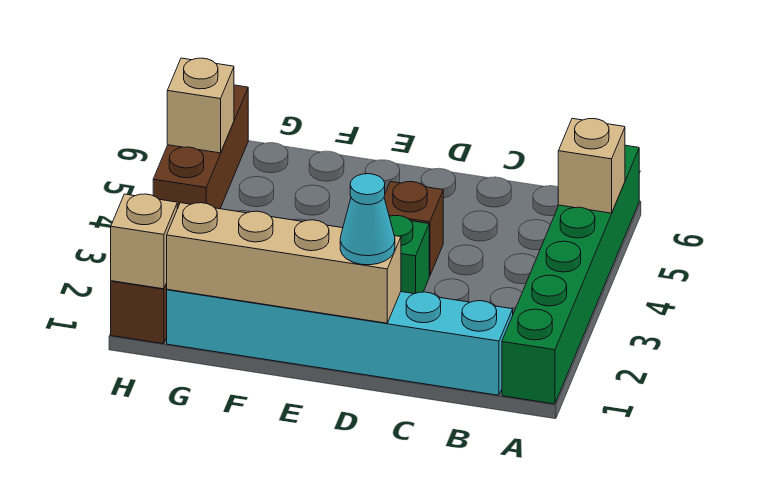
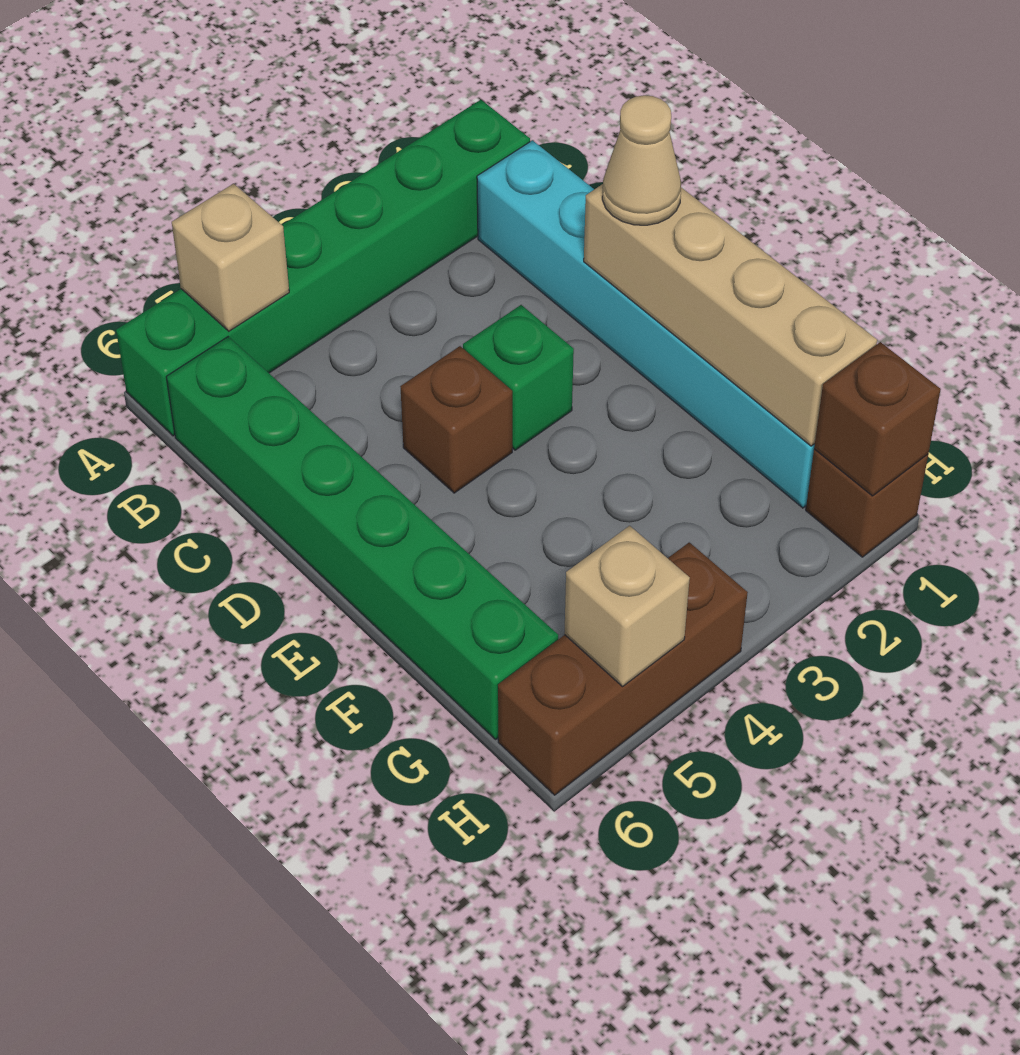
none -> green 1x6 brick [166,337,558,739]
cyan 1x1 cone [340,174,395,265] -> tan 1x1 cone [602,95,681,225]
tan 1x1 brick [111,194,177,289] -> brown 1x1 brick [814,342,941,496]

